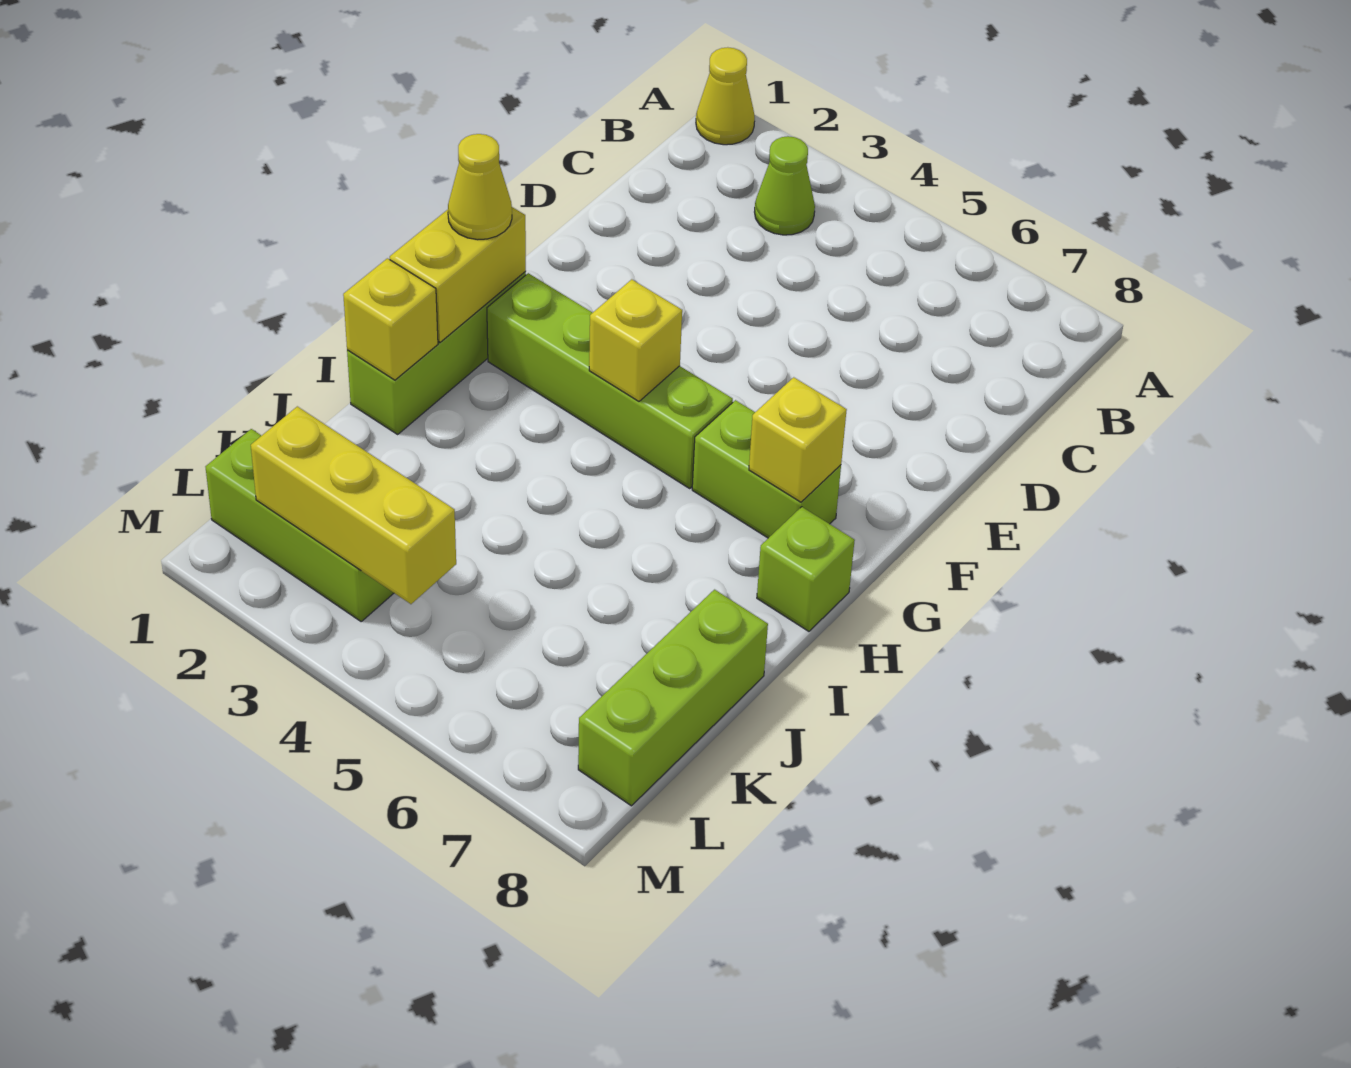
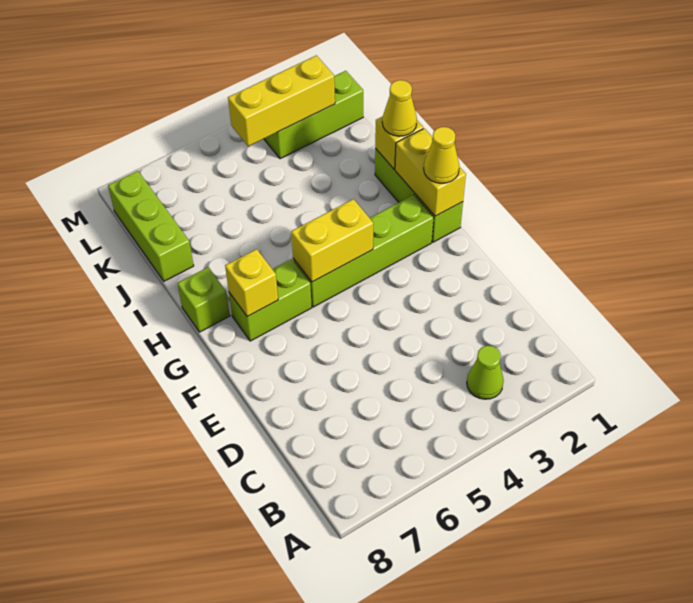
yellow 1x1 cone [696,47,755,145] -> yellow 1x1 cone moved to [382,80,417,136]
yellow 1x1 brick [589,279,682,401] -> yellow 1x2 brick [291,199,373,282]

